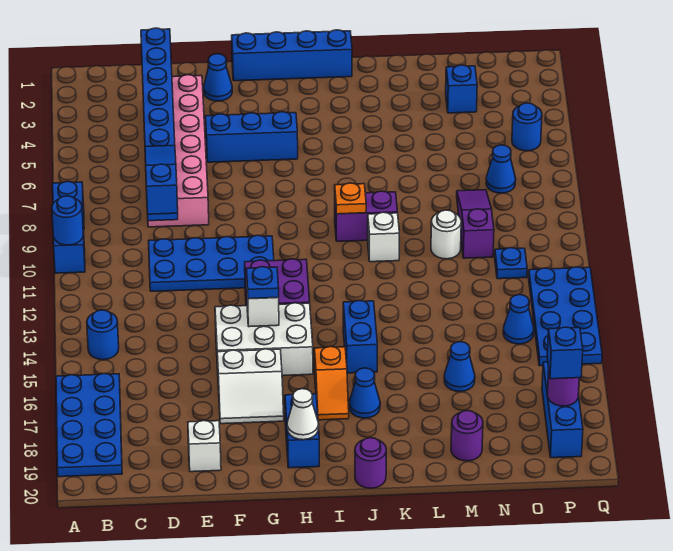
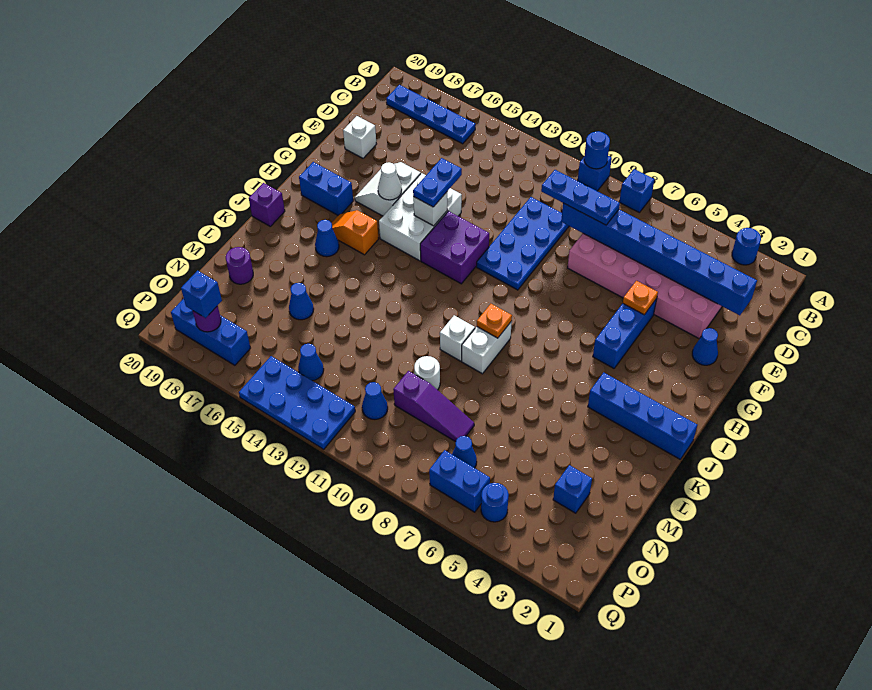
blue 2x4 plate [56,374,122,477] -> blue 1x4 plate [386,85,475,144]
blue 1x1 round brick [87,310,119,360] -> blue 1x1 round brick moved to [732,228,761,265]
blue 1x3 slope [145,145,178,214] -> blue 1x3 plate [541,170,620,225]
none -> orange 1x1 plate [623,281,658,315]
blue 1x4 brick [232,30,352,81] -> blue 1x4 brick turned to [588,373,697,459]
blue 1x1 plate [246,267,279,299] -> blue 1x2 plate [413,158,462,207]
white 1x1 cone [287,389,319,440] -> white 1x1 cone moved to [378,162,402,200]
purple 1x2 brick [335,191,397,241] -> white 1x2 brick [462,321,512,374]
blue 1x2 brick [343,301,377,373] -> blue 1x2 brick moved to [429,450,490,512]
purple 1x1 round brick [355,438,386,488] -> purple 1x1 brick [249,183,285,226]
blue 1x1 plate [495,248,527,279] -> blue 1x1 cone [362,382,388,419]

